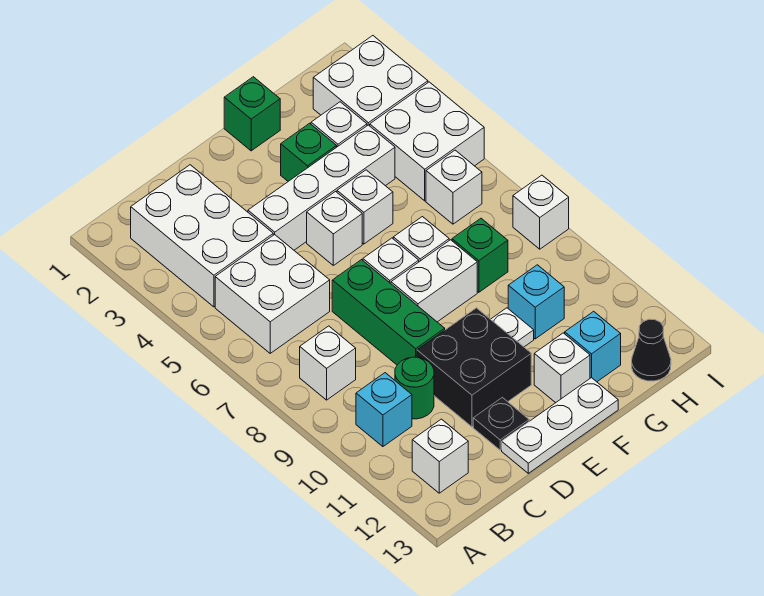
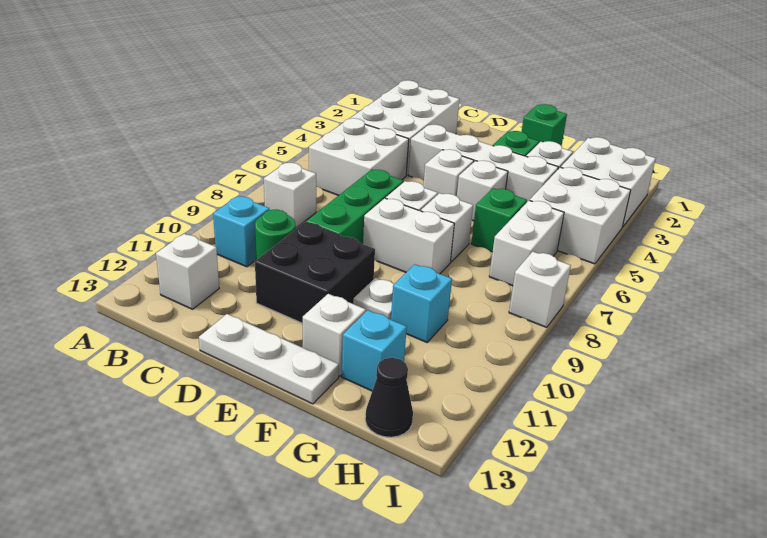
black 1x1 plate [473,397,529,450] -> none
green 1x1 brick [452,218,508,292] -> green 1x1 brick moved to [471,188,527,252]
white 1x1 brick [426,150,482,224] -> white 1x2 brick [489,200,564,286]

